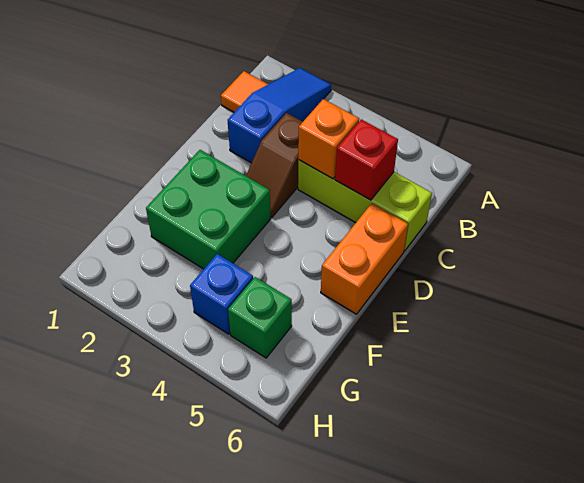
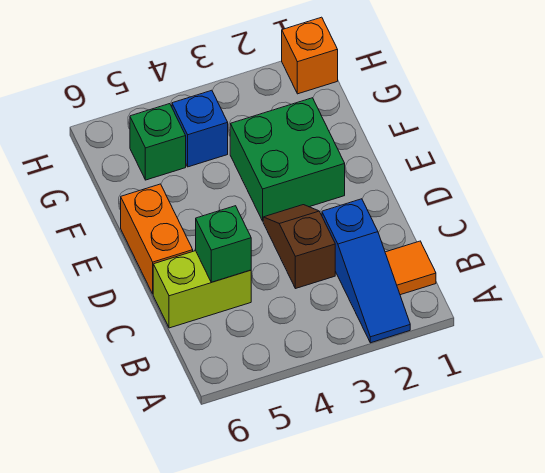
lime 1x3 brick [298,160,432,251] -> lime 1x2 brick [153,251,251,328]
orange 1x1 brick [298,99,359,179] -> orange 1x1 brick moved to [282,17,338,94]
red 1x1 brick [335,119,398,200] -> green 1x1 brick [196,206,251,282]

